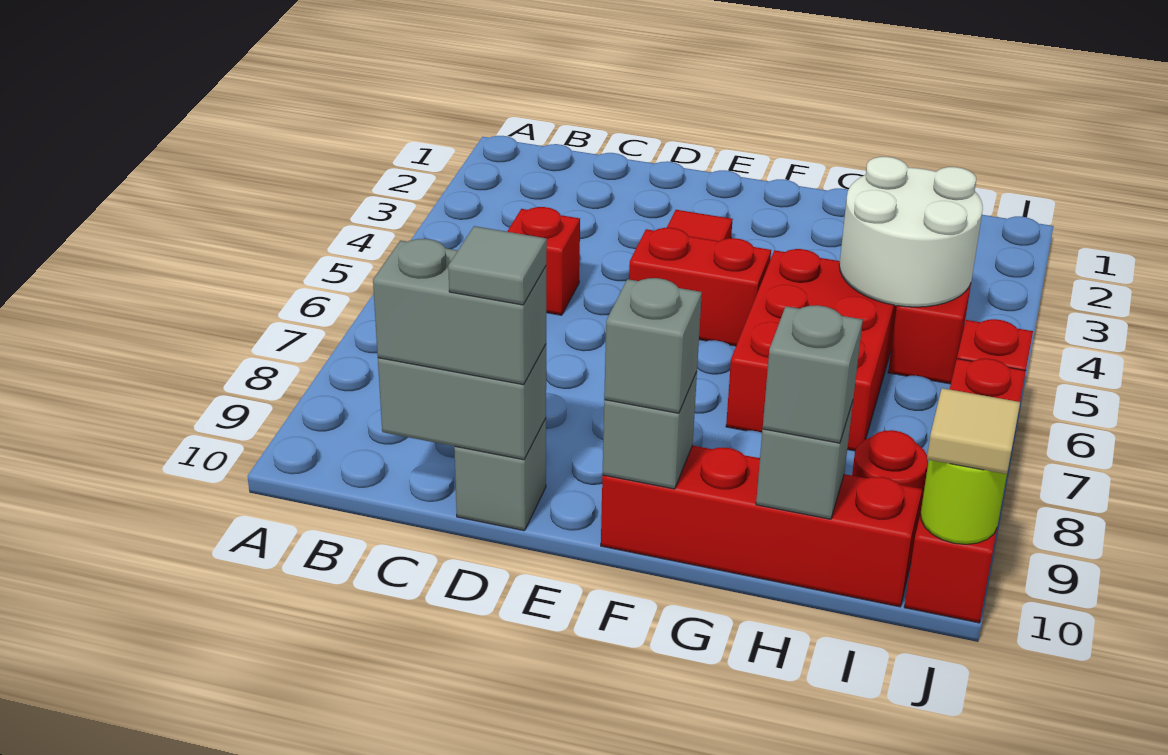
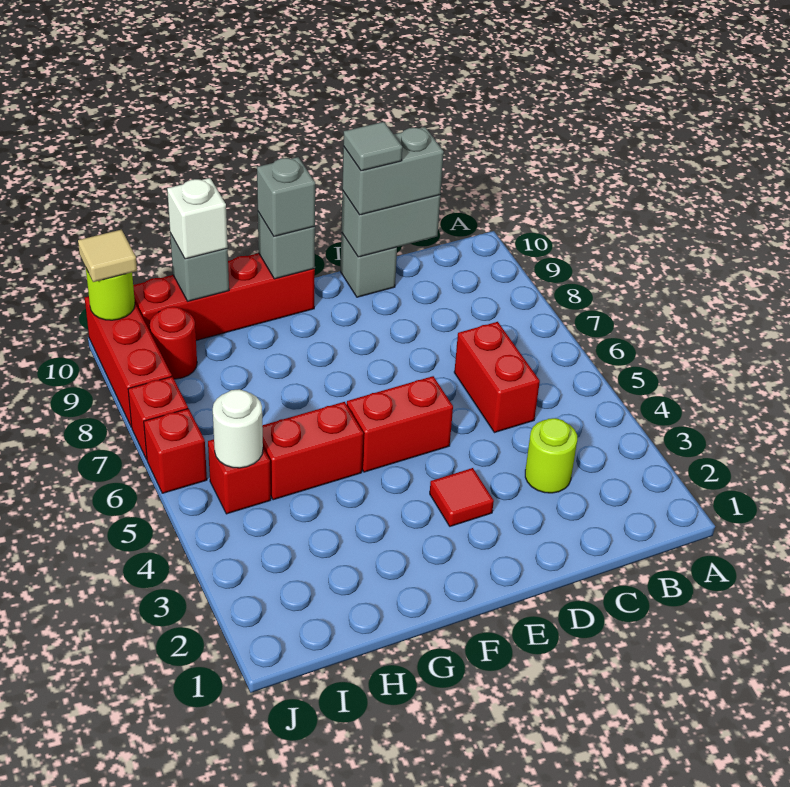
none -> lime 1x1 round brick [525,418,577,493]
red 1x1 brick [507,207,580,315] -> red 1x2 brick [454,322,540,433]
red 2x3 brick [726,249,897,451] -> red 1x2 brick [262,402,363,500]
white 2x2 round brick [839,157,983,307] -> white 1x1 round brick [213,389,263,468]
grey 1x1 brick [763,305,863,443] -> white 1x1 brick [167,178,228,259]

